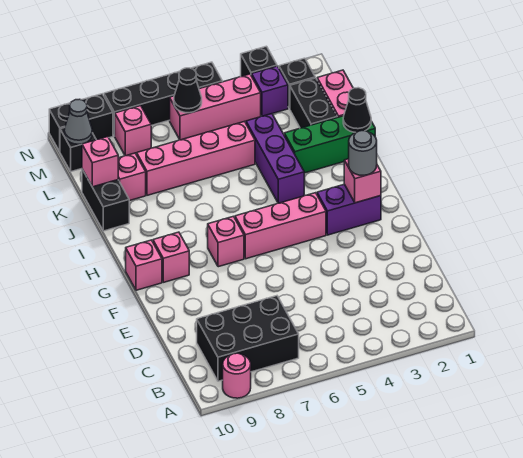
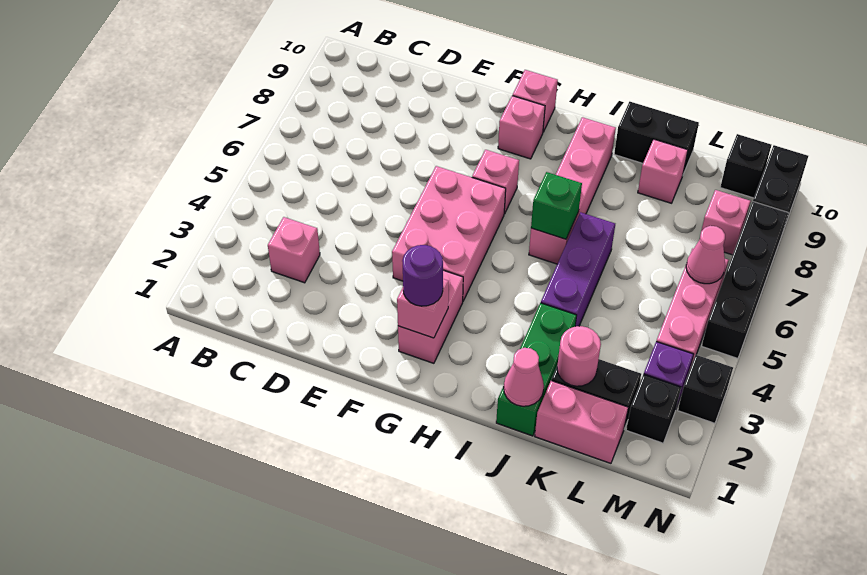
pink 1x1 round brick [223,353,251,398] -> pink 1x1 round brick moved to [557,326,601,386]
black 2x3 brick [197,296,299,381] -> none
purple 1x2 brick [317,184,381,235] -> pink 1x2 brick [398,270,463,363]
grey 1x1 round brick [349,131,377,175] -> purple 1x1 round brick [402,245,443,306]
pink 1x3 brick [235,193,326,259] -> pink 2x3 brick [392,166,506,301]
purple 1x3 brick [246,114,304,203] -> purple 1x3 brick turned to [541,212,615,327]
none -> green 1x1 brick [531,172,582,239]
black 1x1 cone [343,88,371,132] -> pink 1x1 cone [504,348,544,406]
pink 1x4 brick [137,121,255,195] -> pink 1x4 brick moved to [529,117,616,264]
pink 1x1 brick [82,137,118,187] -> pink 1x1 brick moved to [268,217,320,283]
black 1x1 cone [174,68,202,113] -> pink 1x1 cone [686,226,725,284]
grey 1x1 cone [64,99,92,144] -> none

